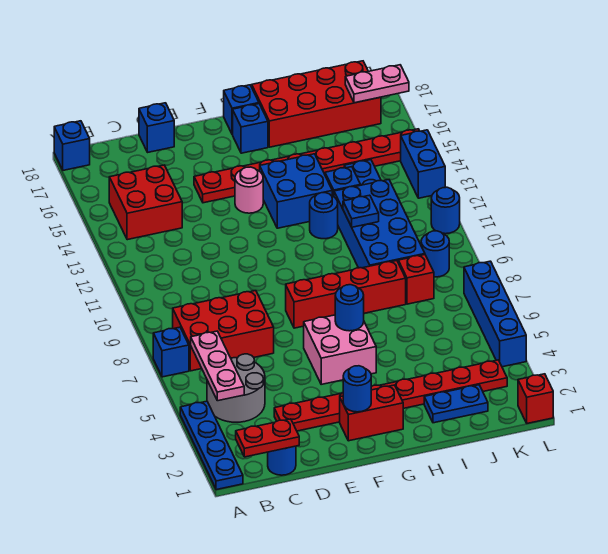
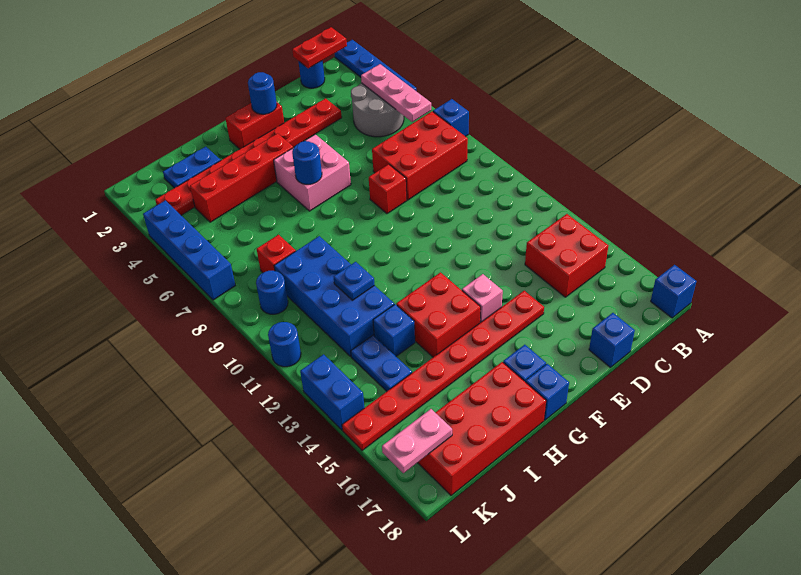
red 1x4 brick [286,261,406,328] -> red 1x4 brick moved to [190,133,294,222]
pink 1x1 round brick [235,167,263,213] -> pink 1x1 brick [462,274,503,323]
blue 2x2 brick [260,154,332,228] -> red 2x2 brick [396,273,481,357]
blue 1x1 round brick [310,193,338,239] -> none
red 1x1 brick [518,374,553,423] -> red 1x1 brick moved to [369,164,407,214]

